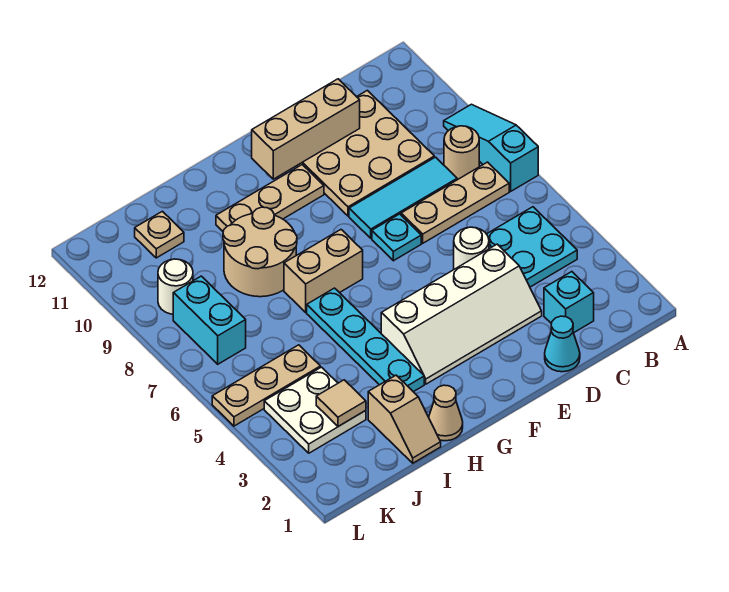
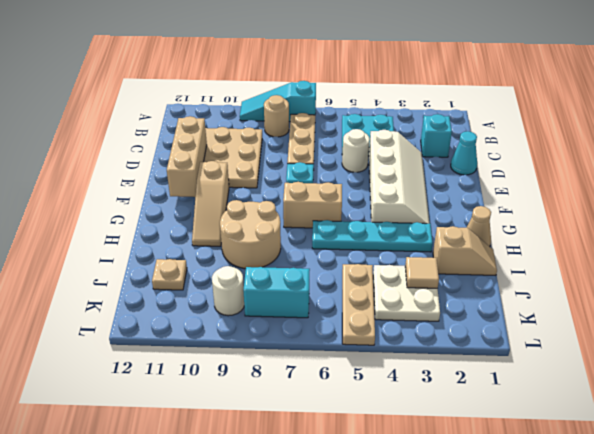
cyan 1x3 tile [349,157,457,238] -> none
tan 1x3 plate [216,165,324,231] -> tan 1x3 slope [192,161,229,246]
tan 1x2 brick [284,230,363,312] -> tan 1x2 brick turned to [283,182,342,228]

